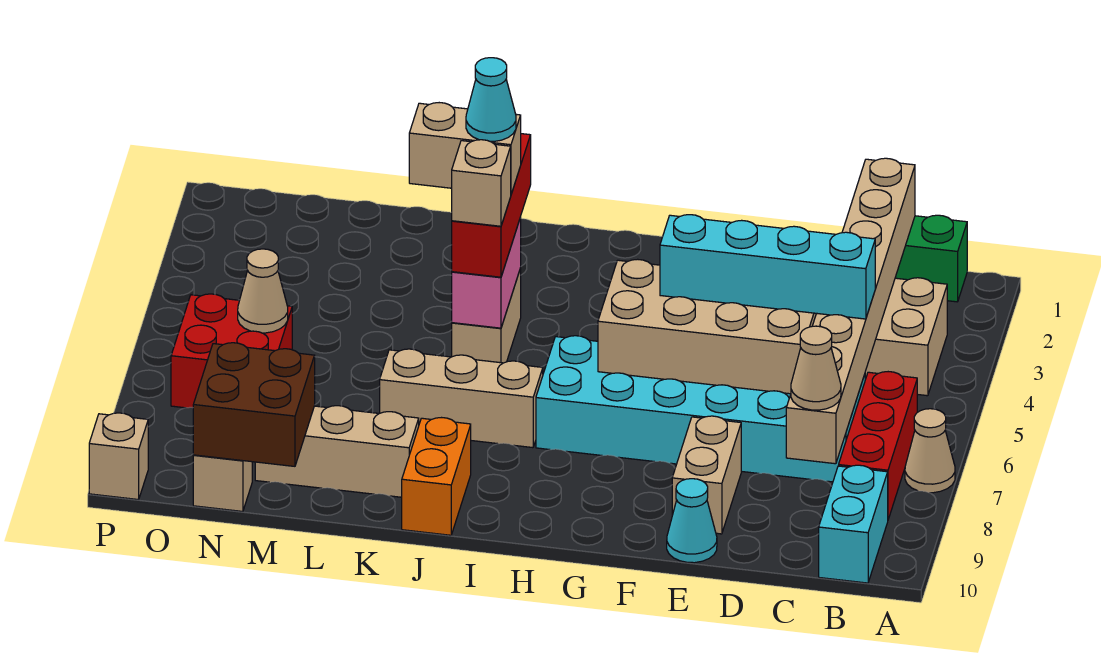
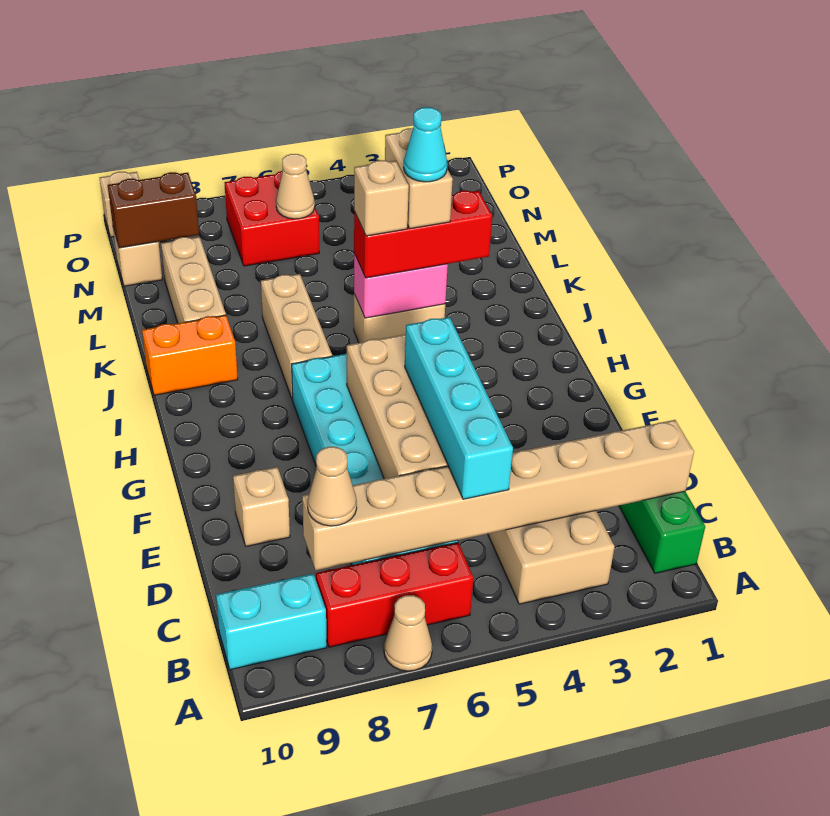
tan 1x2 brick [672,416,741,534] -> tan 1x1 brick [233,467,290,546]
cyan 1x1 cone [667,479,717,563] -> none
brown 2x2 brick [193,343,315,466] -> brown 1x2 brick [108,172,199,248]

